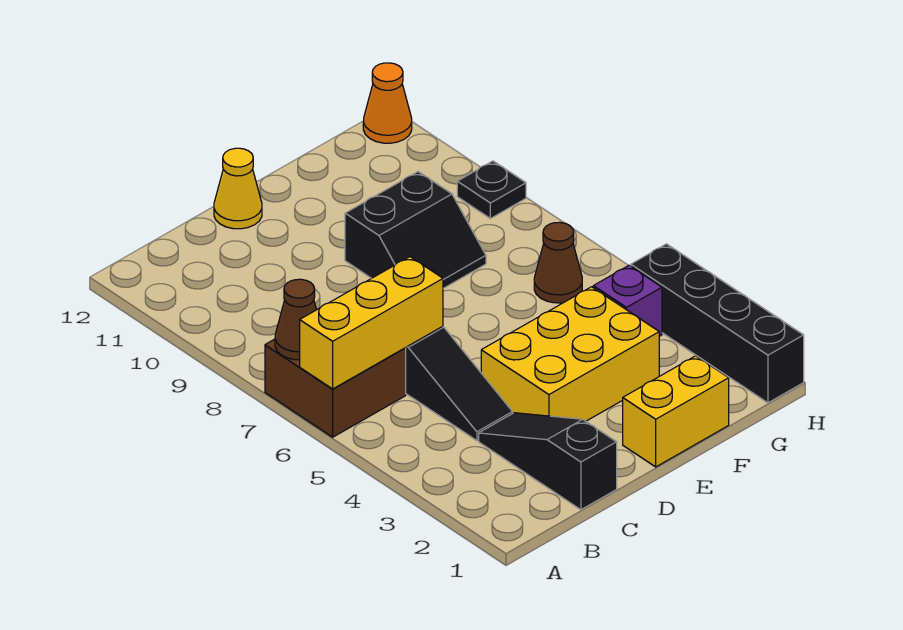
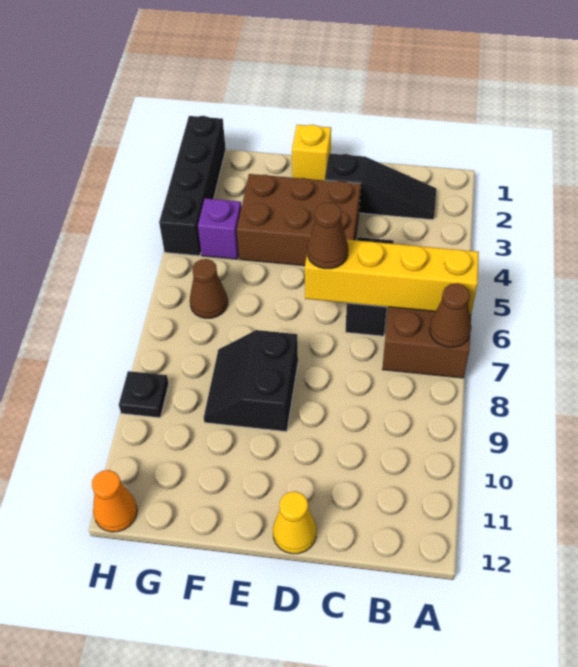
yellow 1x3 brick [300,257,443,389] -> yellow 1x4 brick [305,240,479,315]
black 1x3 slope [479,413,617,510] -> black 1x3 slope turned to [325,153,436,220]
yellow 2x3 brick [481,287,659,421] -> brown 2x3 brick [237,174,361,266]
none -> brown 1x1 cone [307,202,348,269]
yellow 1x2 brick [623,356,729,467] -> yellow 1x1 brick [292,125,331,180]
black 2x2 slope [345,172,486,288] -> black 2x2 slope turned to [204,330,298,432]

